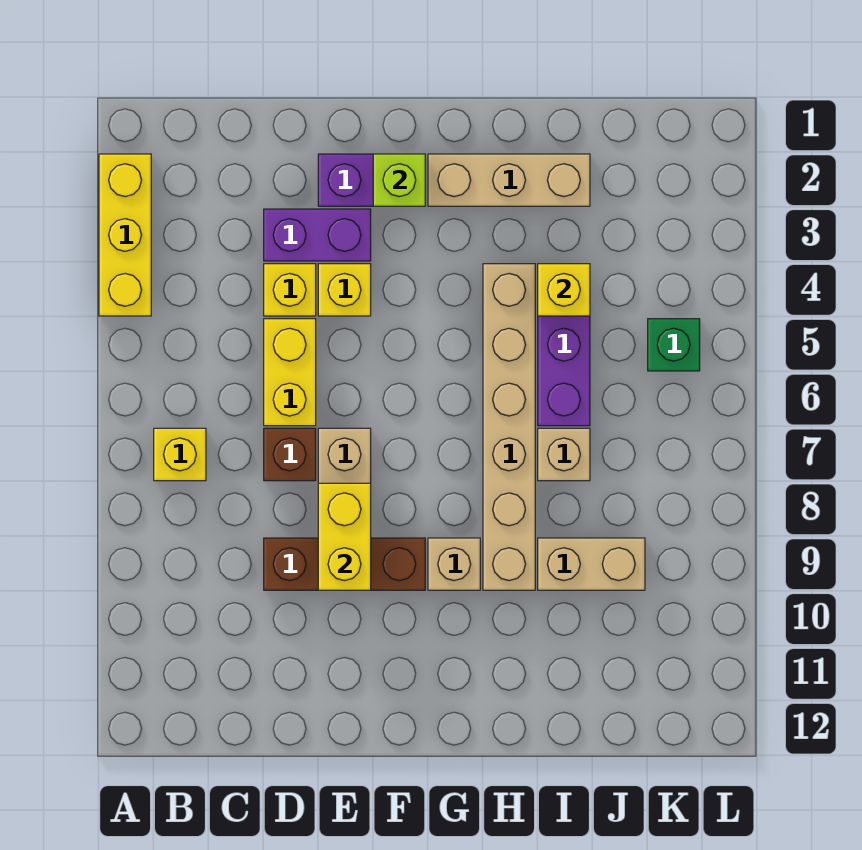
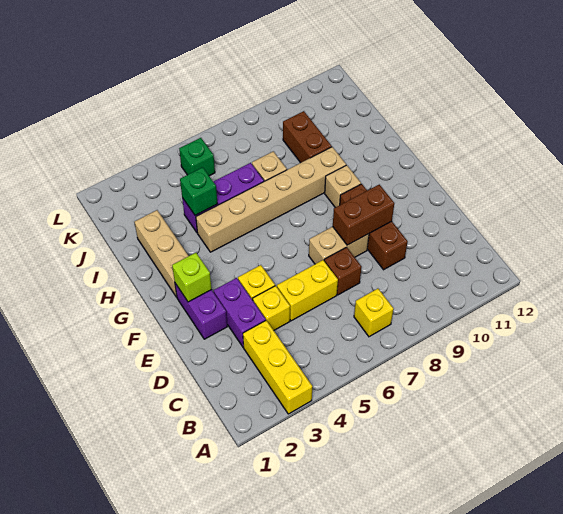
yellow 1x3 brick [99,154,151,316] -> yellow 1x3 brick turned to [243,320,312,414]
yellow 1x2 brick [318,483,371,590] -> brown 1x2 brick [333,185,394,245]
yellow 1x1 brick [538,264,590,316] -> green 1x1 brick [180,167,218,215]
tan 1x2 brick [538,538,645,590] -> brown 1x2 brick [283,111,332,163]

